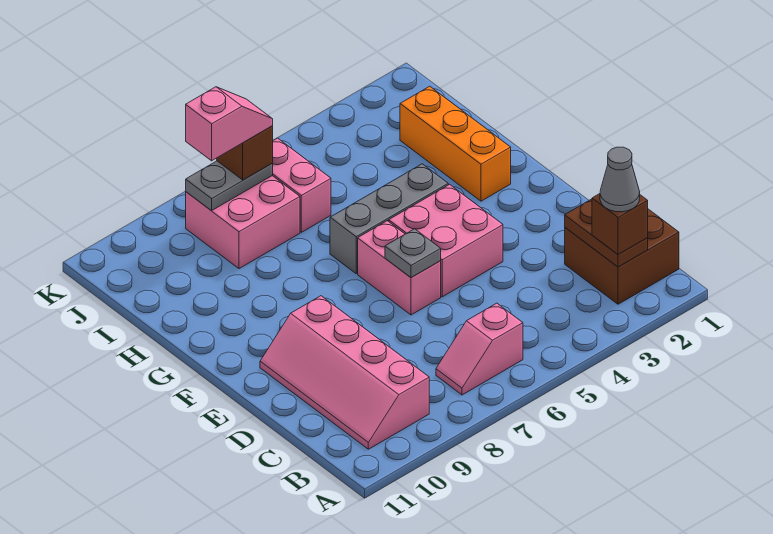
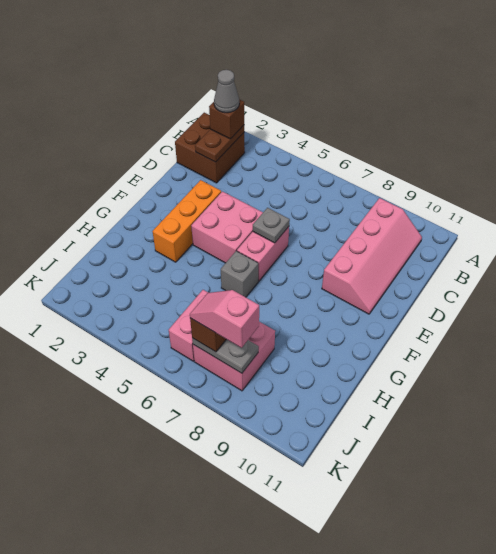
pink 1x2 slope [436,303,523,395] -> none
orange 1x3 brick [400,86,511,201] -> orange 1x3 brick moved to [152,180,221,262]
grey 1x3 brick [330,164,448,273] -> grey 1x1 brick [221,251,258,297]

